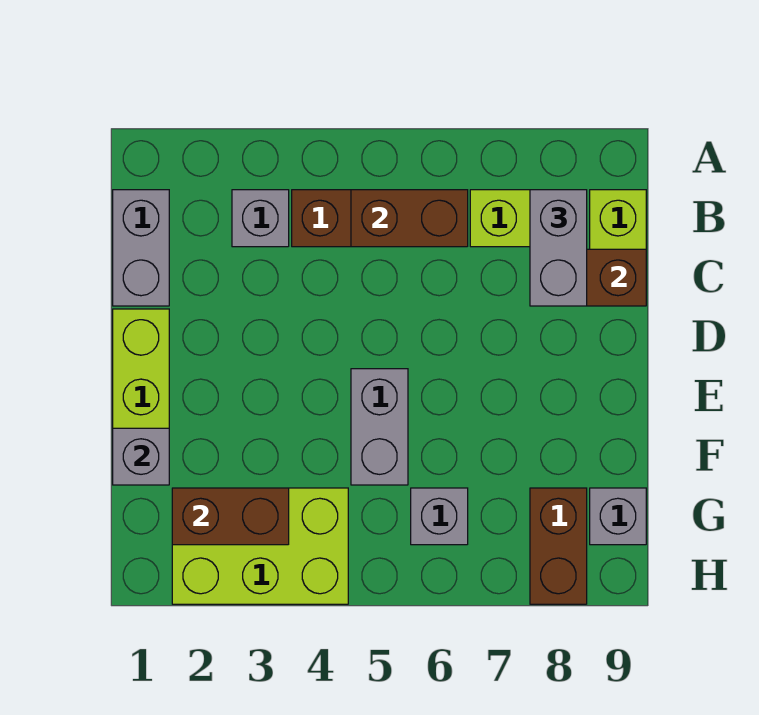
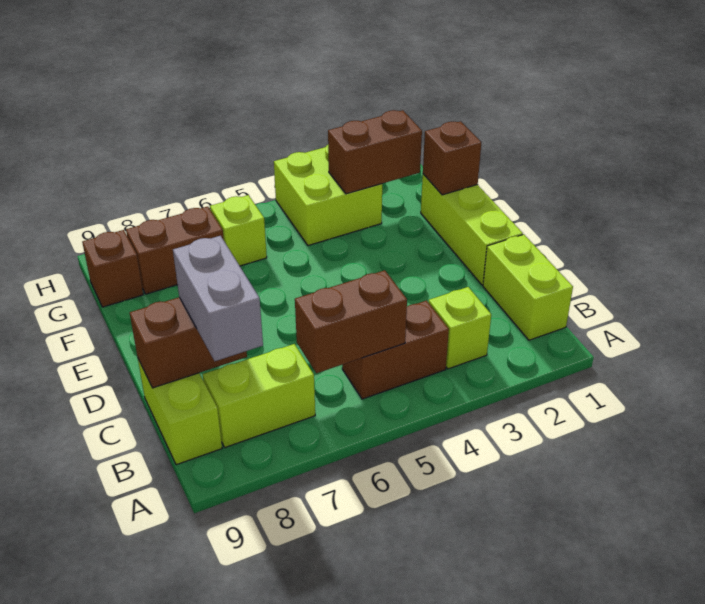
grey 1x2 brick [113,190,169,306] -> lime 1x2 brick [483,234,573,340]
grey 1x1 brick [232,190,289,247] -> lime 1x1 brick [429,287,491,369]
grey 1x2 brick [351,369,408,485] -> none
grey 1x1 brick [113,428,169,485] -> brown 1x1 brick [423,121,481,195]
lime 2x3 brick [172,488,348,604] -> lime 2x2 brick [274,145,382,246]
grey 1x1 brick [411,488,468,545] -> lime 1x1 brick [210,195,267,266]
brown 1x2 brick [530,488,587,604] -> brown 1x2 brick turned to [126,206,224,294]
grey 1x1 brick [590,488,646,545] -> brown 1x1 brick [82,230,143,307]

